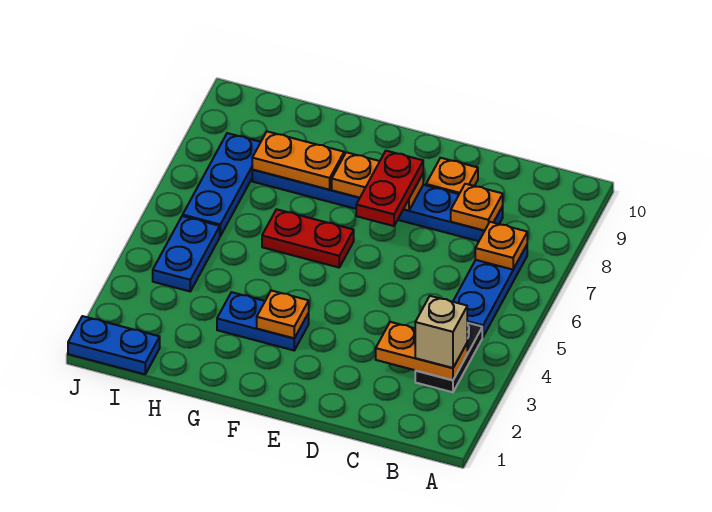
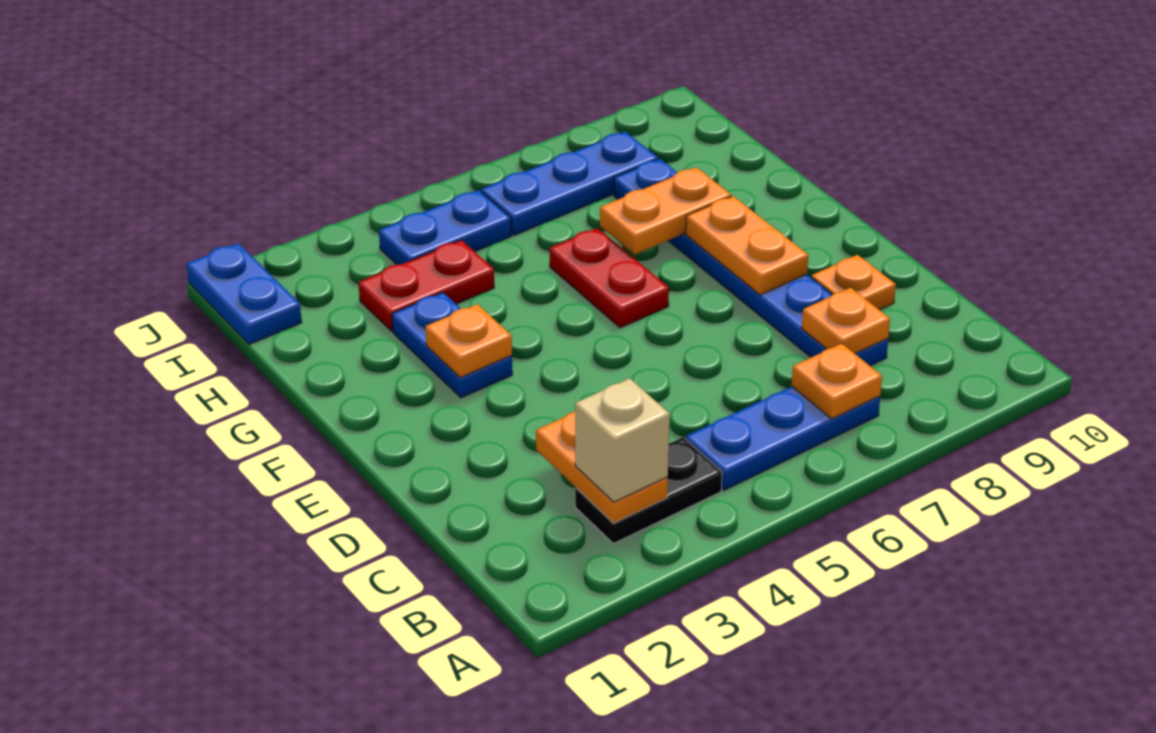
red 1x2 plate [356,151,423,226] -> red 1x2 plate moved to [359,240,494,331]
orange 1x2 plate [252,132,344,190] -> orange 1x2 plate turned to [600,167,731,255]

